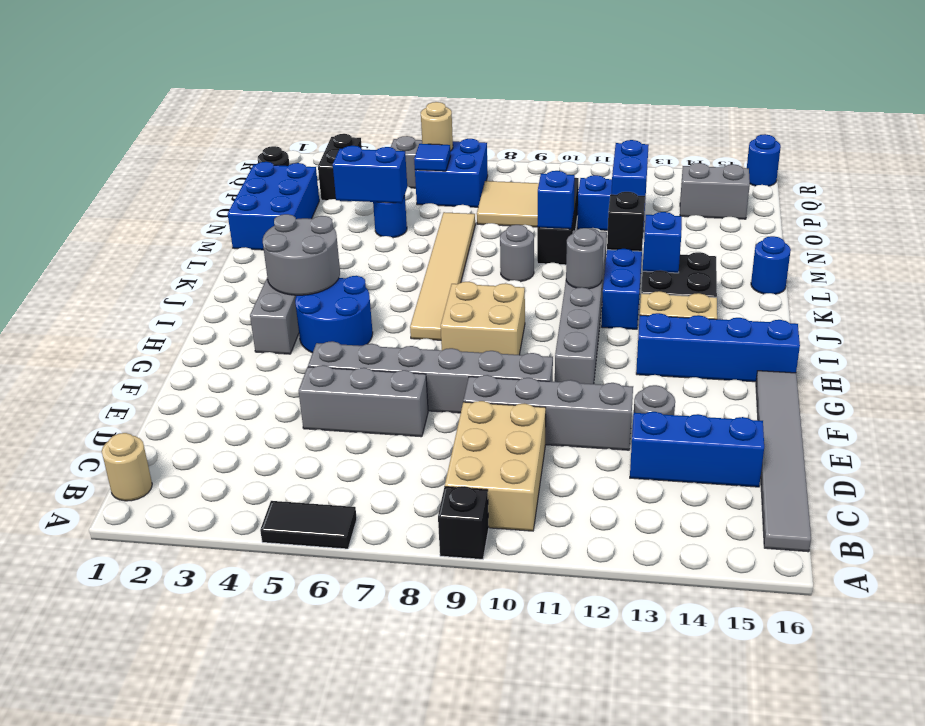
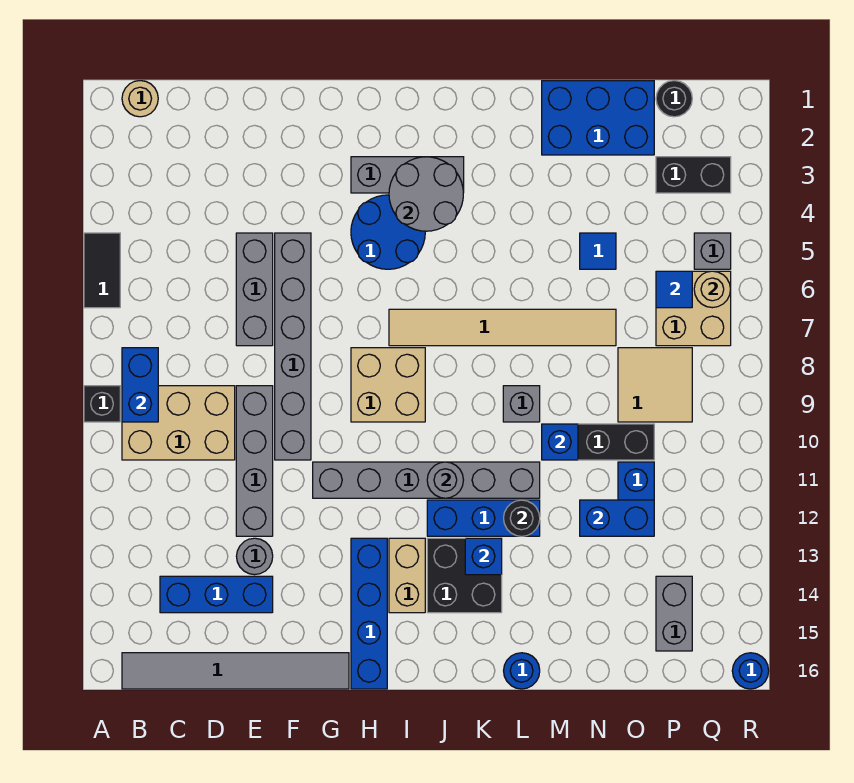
blue 1x3 brick [630,412,764,487] -> blue 1x3 brick turned to [160,576,273,613]
grey 1x1 round brick [500,225,534,282] -> grey 1x1 brick [503,386,540,422]
black 1x1 brick [607,192,645,251] -> black 1x1 round brick [504,500,540,536]
blue 1x2 brick [333,146,407,203] -> blue 1x2 brick moved to [122,348,158,422]
blue 1x1 round brick [373,195,407,238] -> blue 1x1 tile [580,233,616,269]
blue 2x2 brick [415,139,488,207] -> tan 2x2 brick [656,271,731,346]

